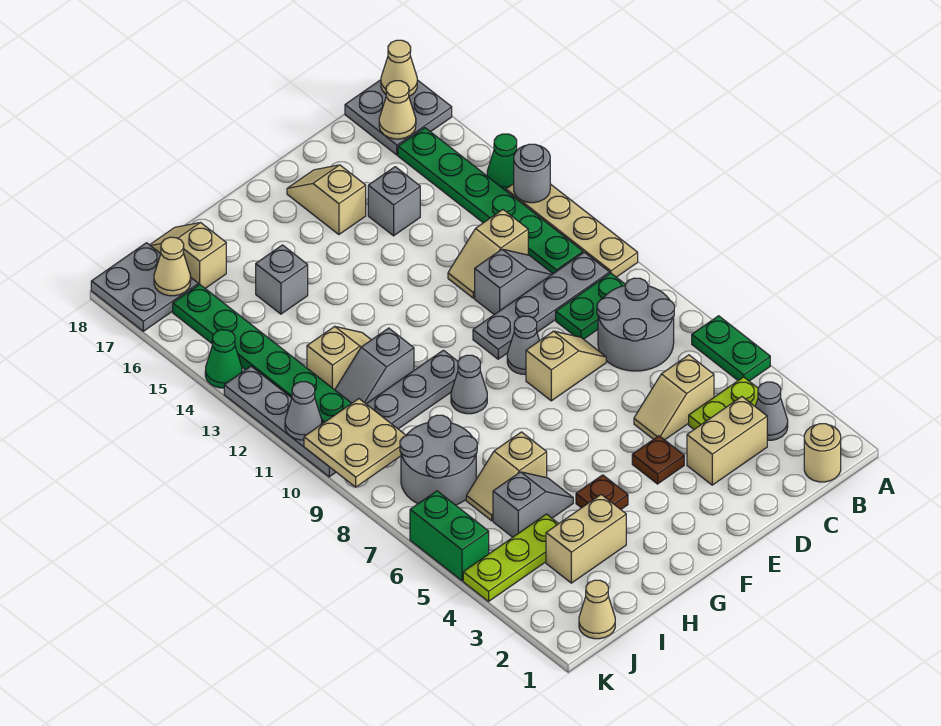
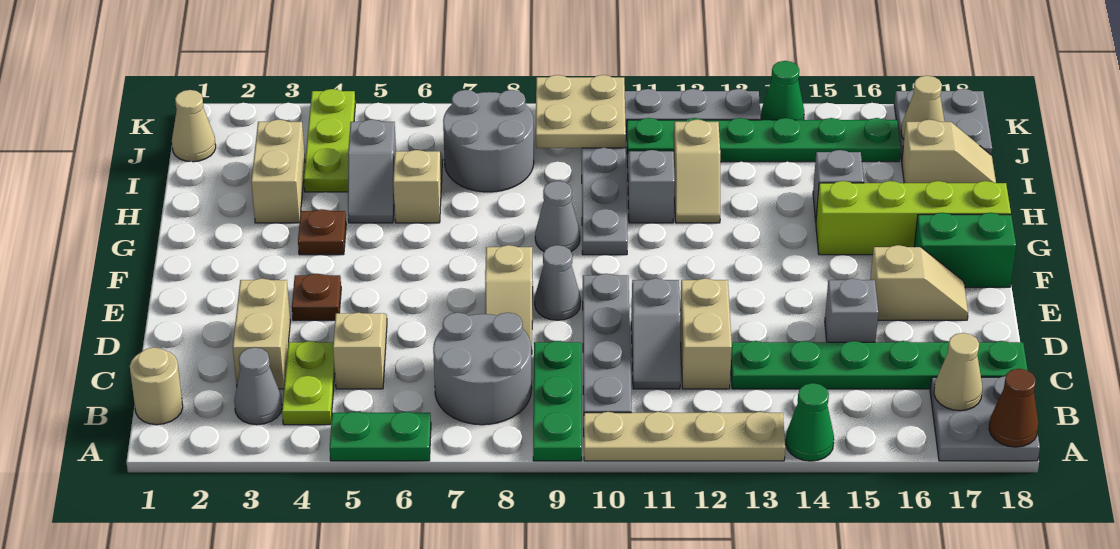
grey 1x1 round brick [514,144,550,203] -> none
tan 1x1 cone [381,40,417,96] -> brown 1x1 cone [989,369,1038,447]
green 1x2 plate [556,273,625,339] -> green 1x3 plate [533,341,582,461]
green 1x6 plate [398,128,583,274] -> green 1x6 plate moved to [731,341,1028,389]
tan 1x2 slope [448,210,528,298] -> tan 1x2 brick [680,278,732,389]
none -> lime 1x4 brick [816,181,1011,255]
green 1x2 brick [410,491,489,581] -> green 1x2 brick moved to [914,213,1016,287]
grey 1x1 cone [285,382,322,440] -> none

